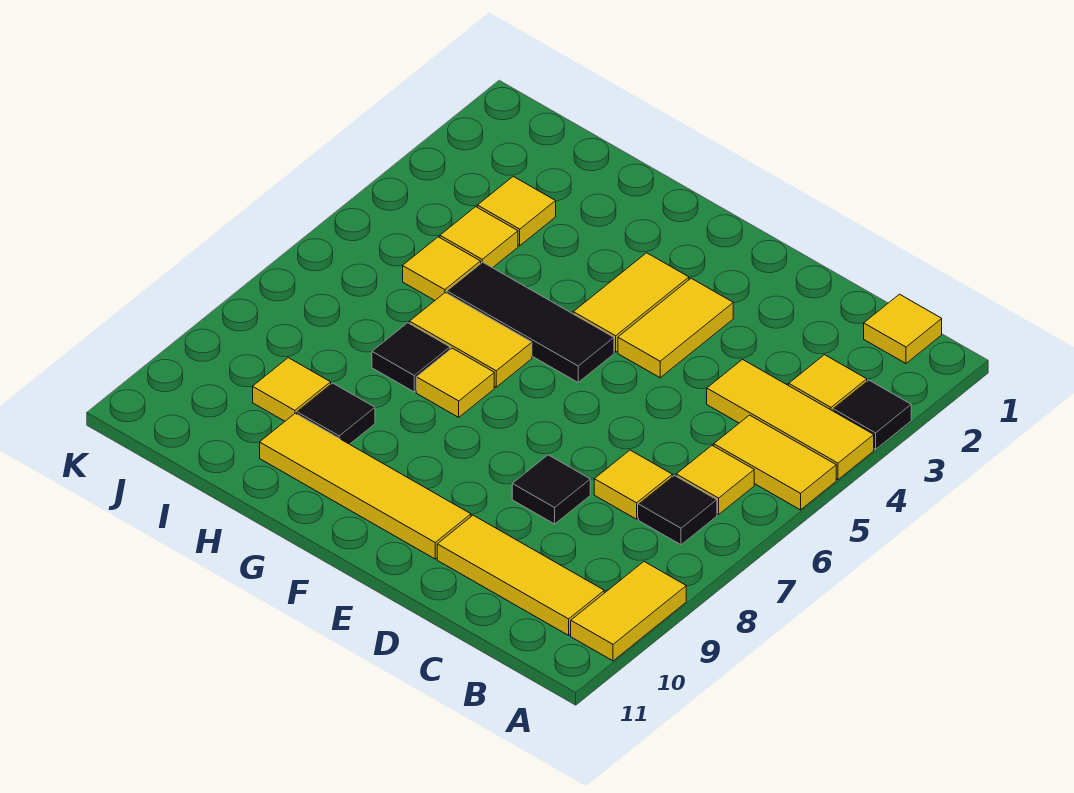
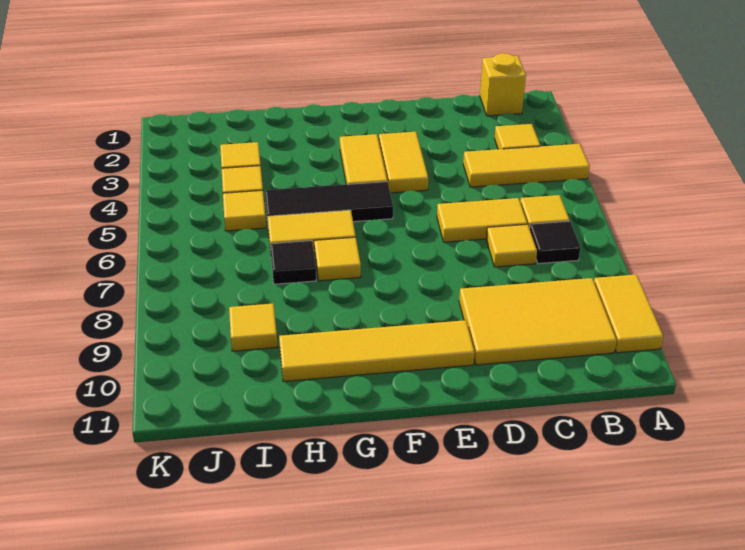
black 1x1 tile [833,380,911,449] -> none
yellow 1x2 tile [714,415,836,510] -> yellow 1x2 tile moved to [437,198,527,242]
yellow 1x1 tile [864,294,942,363] -> yellow 1x1 brick [480,53,526,116]
yellow 1x3 tile [437,515,604,635] -> yellow 2x3 tile [459,278,617,365]
black 1x1 tile [512,455,590,524] -> none
black 1x1 tile [297,383,375,444] -> none

